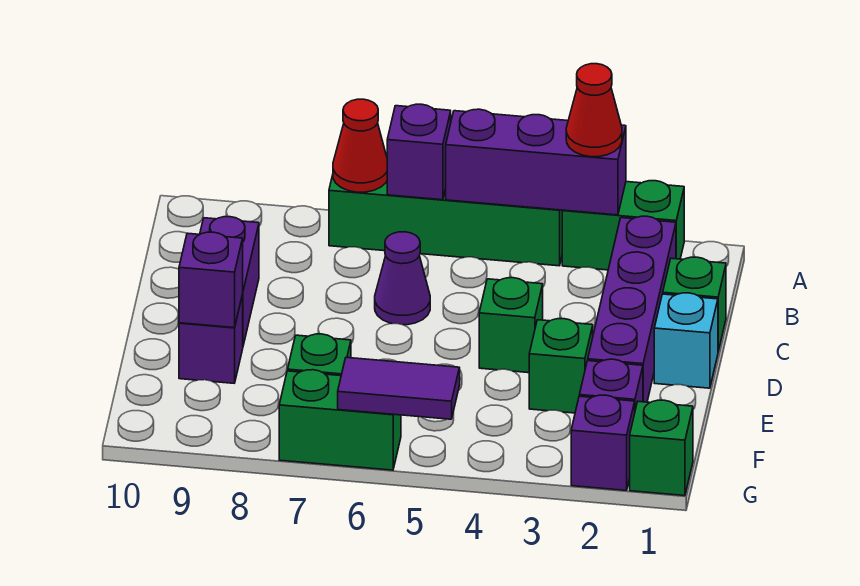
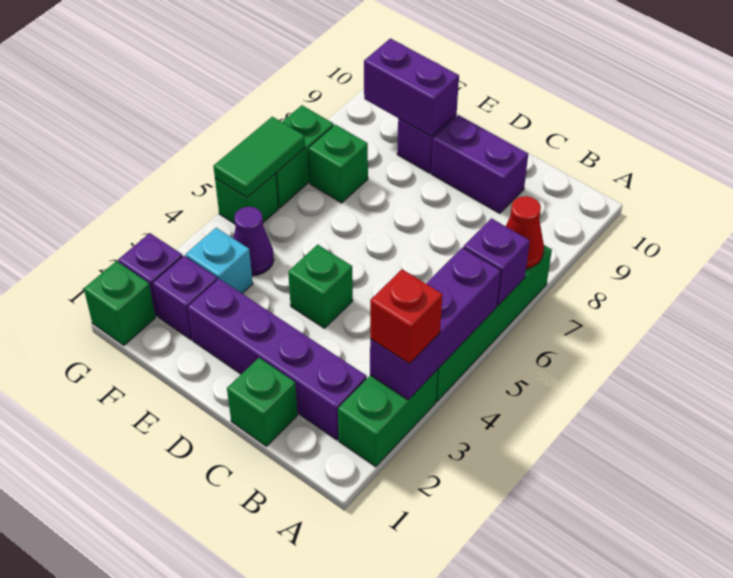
red 1x1 cone [566,64,622,157] -> red 1x1 brick [370,269,442,364]
purple 1x1 cone [375,232,430,325] -> purple 1x1 cone moved to [233,207,274,276]
cyan 1x1 brick [654,293,718,388] -> cyan 1x1 brick moved to [186,228,253,293]
green 1x1 brick [529,319,593,413] -> green 1x1 brick moved to [215,174,278,224]
purple 1x1 brick [179,232,243,328] -> purple 1x2 brick [364,38,459,137]
purple 1x2 tile [338,357,460,419] -> green 1x2 tile [213,117,305,198]

